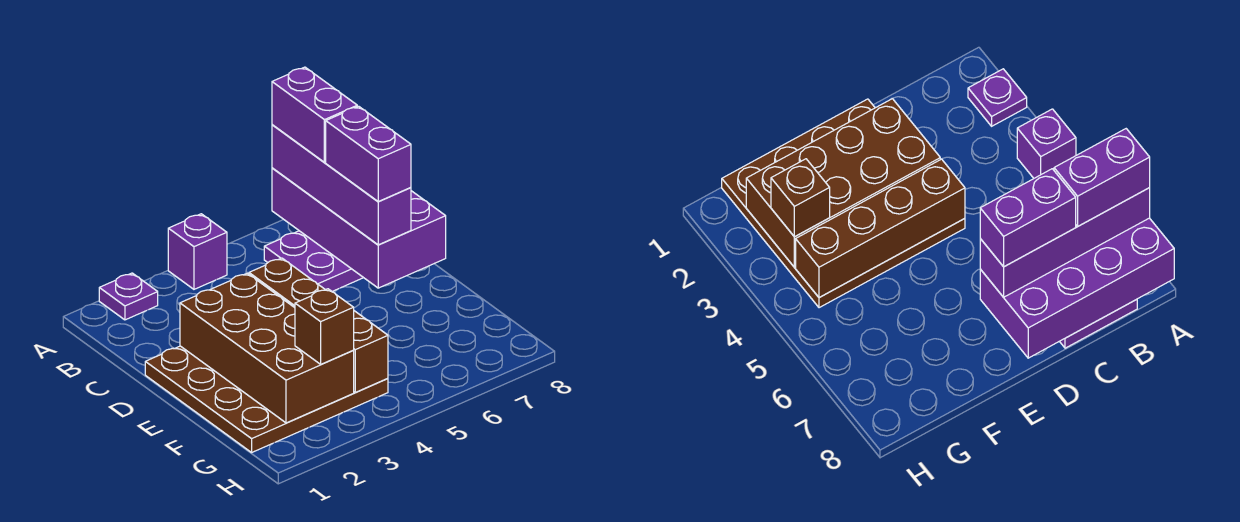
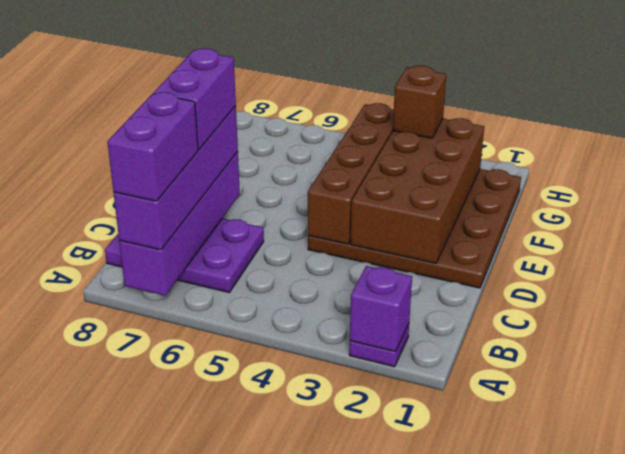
purple 1x1 brick [168,214,227,289] -> purple 1x1 brick moved to [350,266,412,352]
purple 2x4 brick [272,168,446,288] -> purple 1x4 brick [119,151,240,296]

